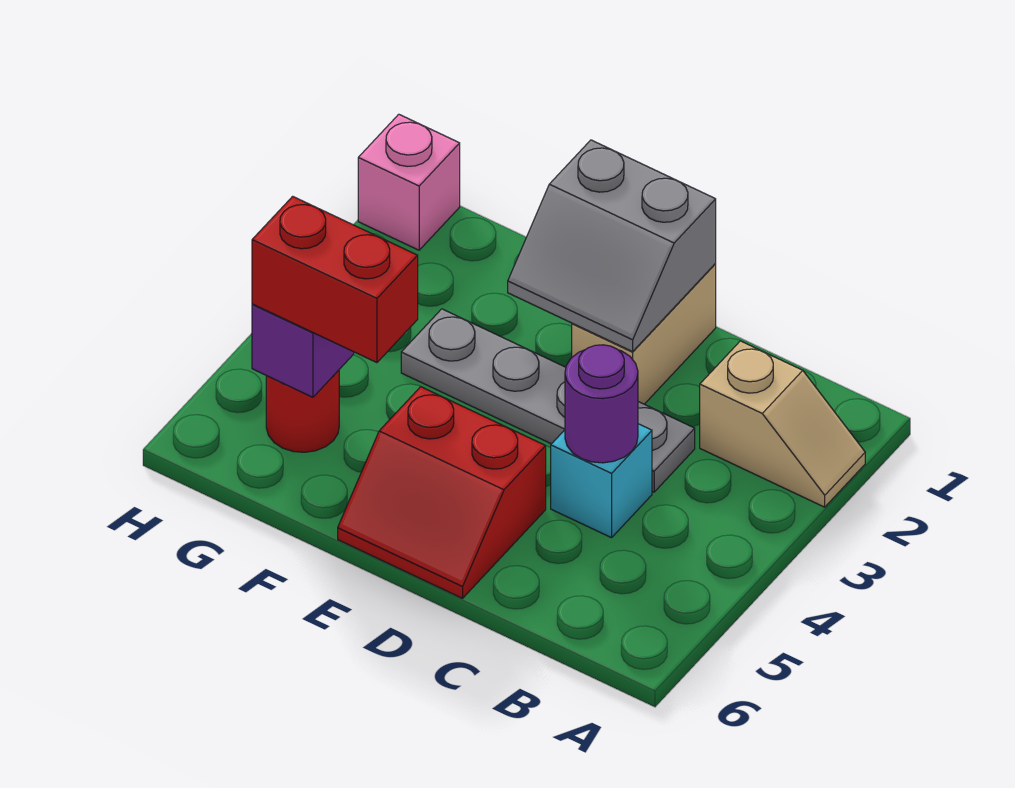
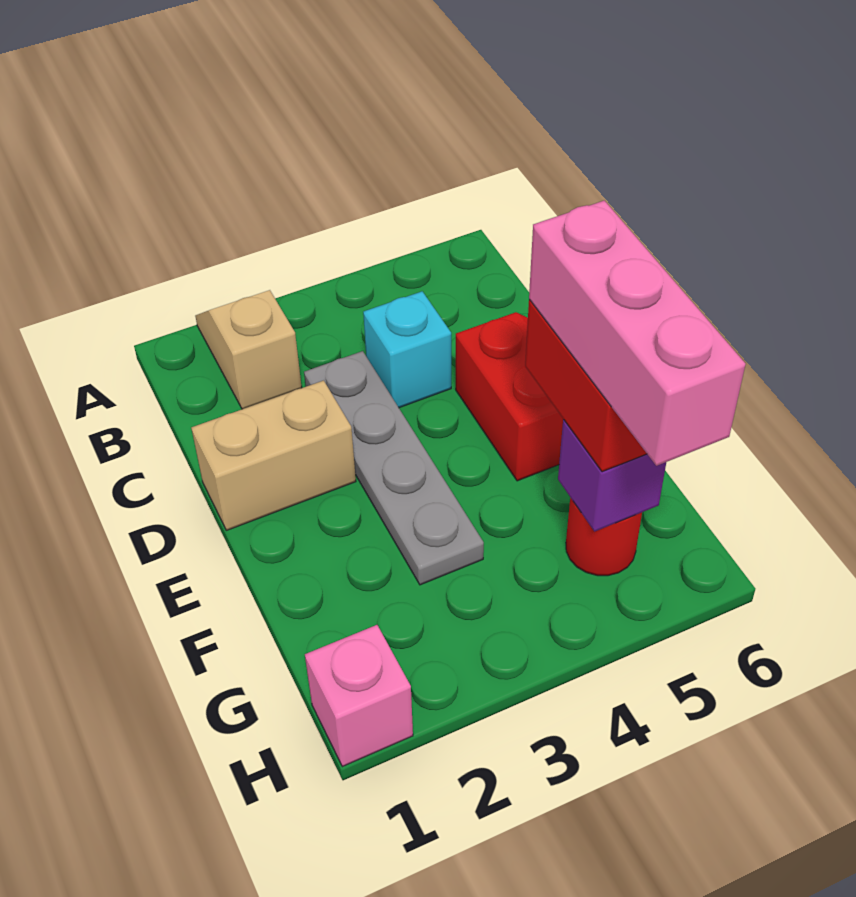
purple 1x1 round brick [565,345,638,463] -> none
grey 2x2 slope [508,140,716,352] -> none
none -> pink 1x3 brick [529,200,746,466]

